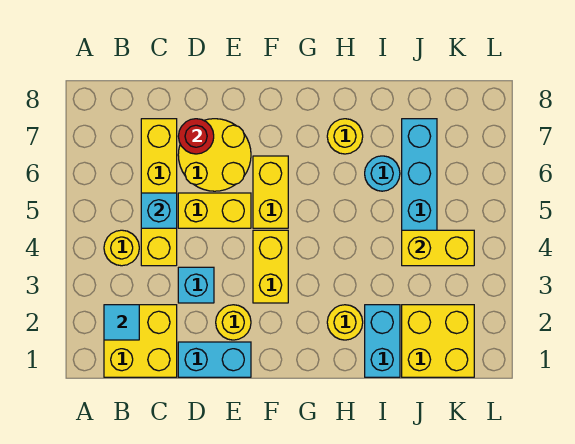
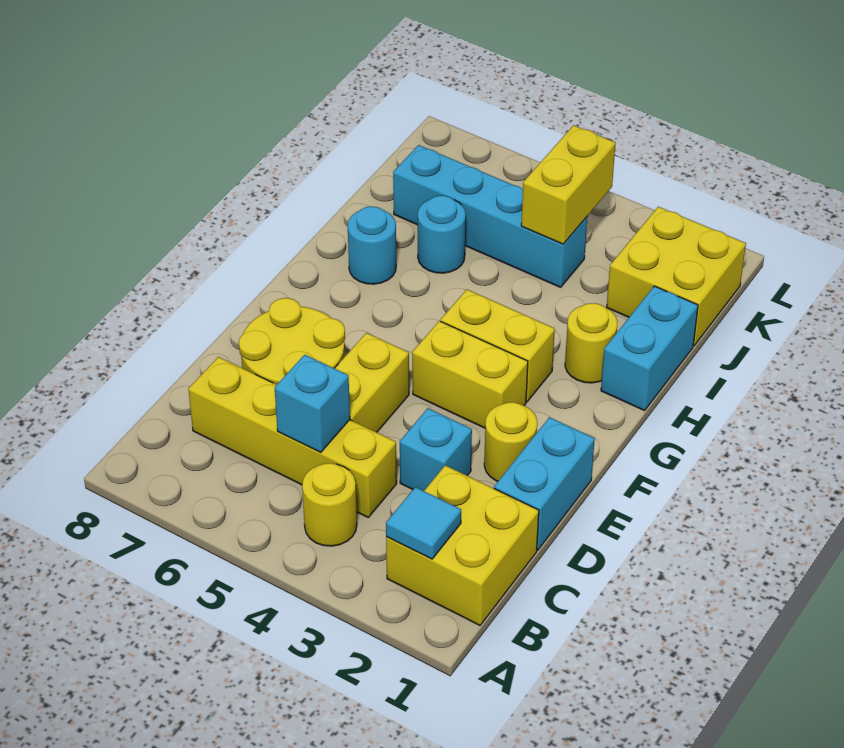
red 1x1 round brick [178,119,214,154] -> none
yellow 1x2 brick [253,156,288,228] -> yellow 1x2 brick moved to [441,289,555,402]
yellow 1x1 round brick [327,119,363,154] -> cyan 1x1 round brick [348,206,396,284]
cyan 1x2 brick [365,305,400,377] -> cyan 1x2 brick turned to [601,286,698,411]

